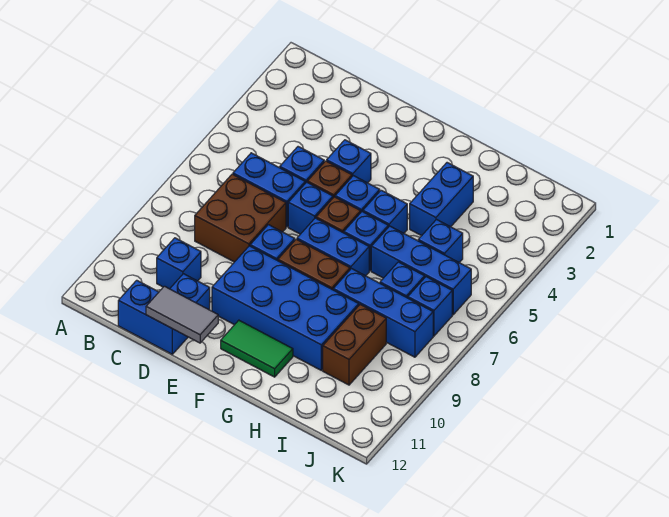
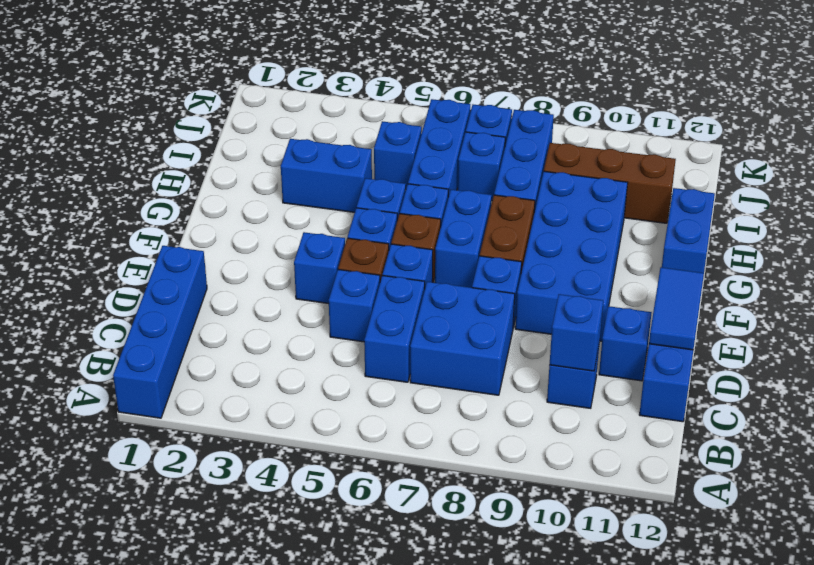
none -> blue 1x4 brick [113,246,207,418]
brown 2x2 brick [195,174,286,262] -> blue 2x2 brick [410,282,515,395]
none -> blue 1x1 brick [550,294,603,371]
grey 1x2 tile [146,286,218,343] -> blue 1x2 tile [649,267,704,350]
green 1x2 tile [221,320,293,377] -> none
none -> blue 1x2 brick [662,188,715,273]
brown 1x2 brick [323,305,386,385] -> brown 1x3 brick [544,143,676,223]

